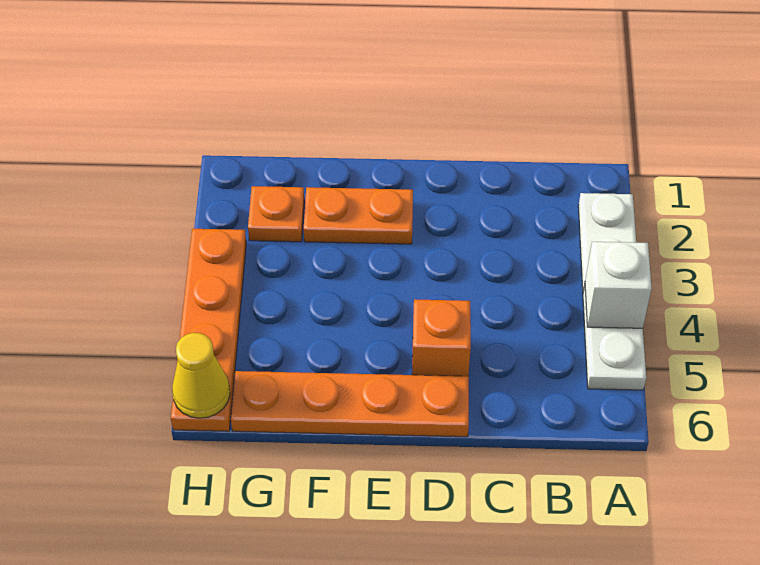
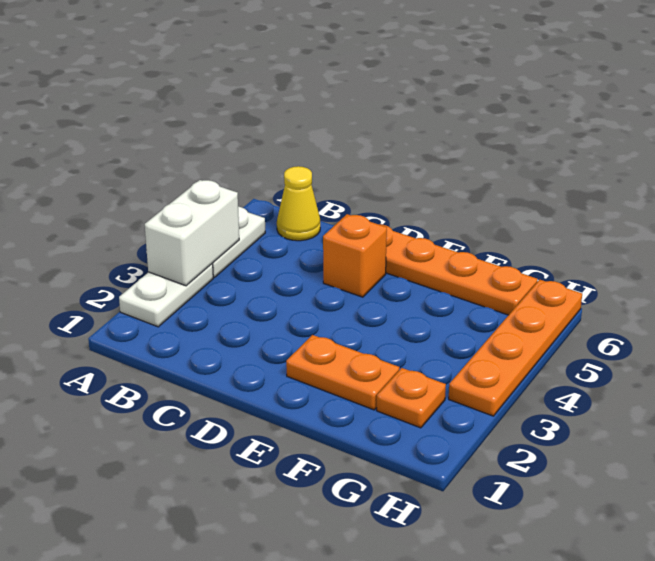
white 1x1 brick [585,242,652,328] -> white 1x2 brick [145,180,239,286]
yellow 1x1 cone [172,333,230,418] -> yellow 1x1 cone moved to [277,166,320,241]

